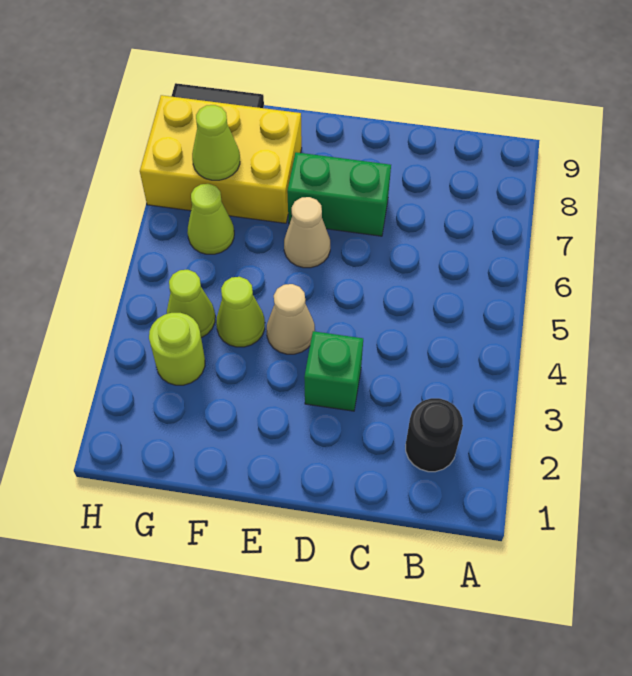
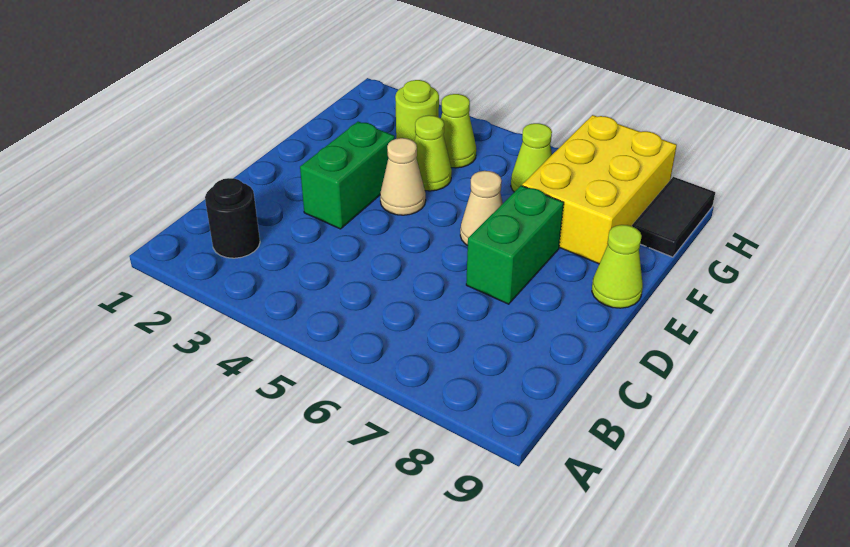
green 1x1 brick [304,331,363,411] -> green 1x2 brick [300,122,395,229]
lime 1x1 cone [192,105,240,180] -> lime 1x1 cone moved to [592,225,643,308]

